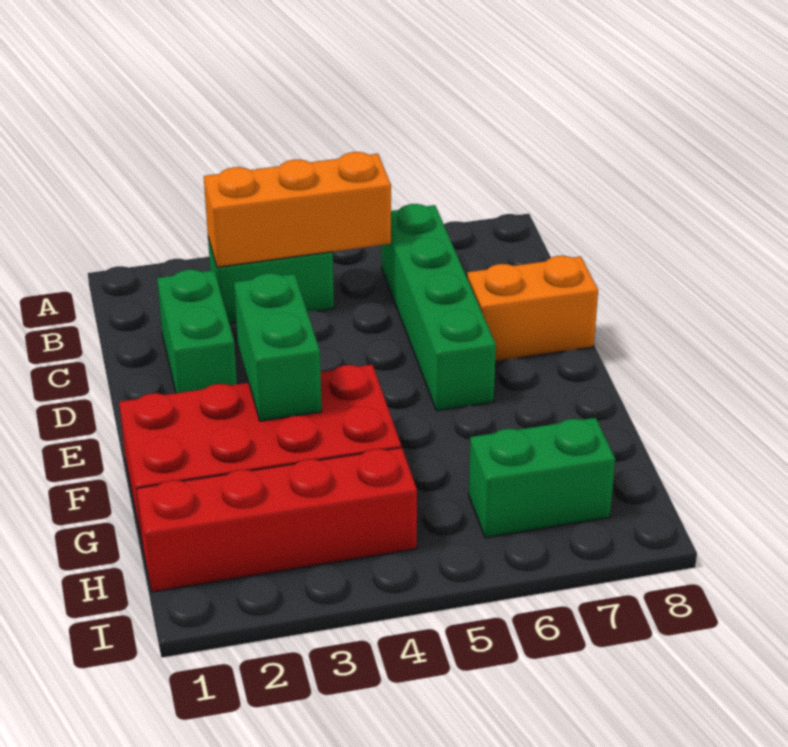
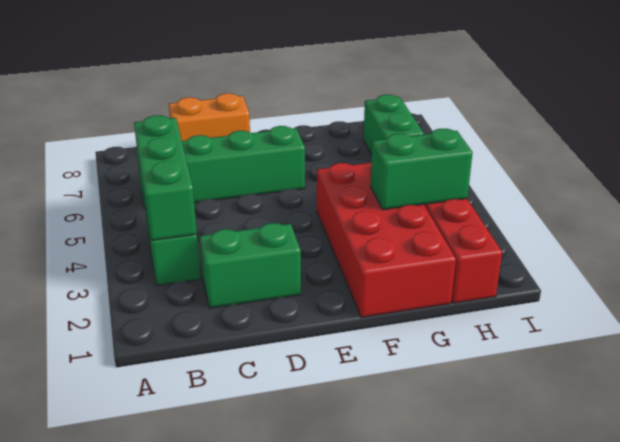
orange 1x3 brick [204,152,391,267] -> green 1x3 brick [134,115,197,240]
orange 1x2 brick [467,256,598,361] -> orange 1x2 brick turned to [169,93,250,141]
green 1x2 brick [234,273,322,421] -> green 1x2 brick moved to [370,129,473,210]

